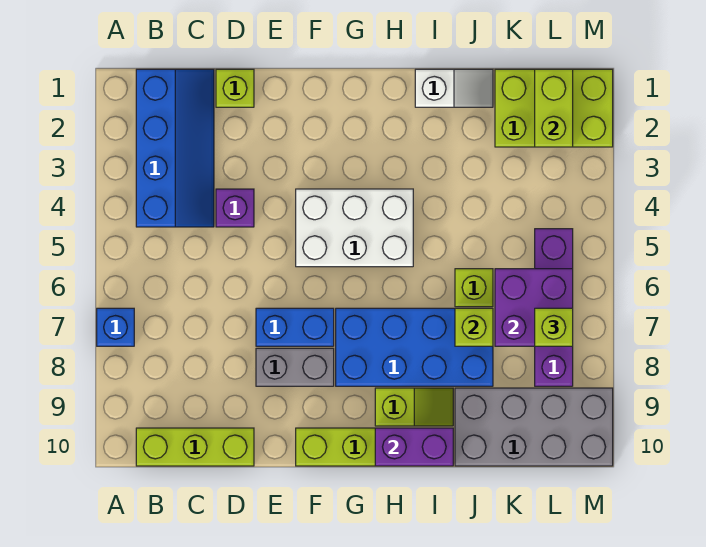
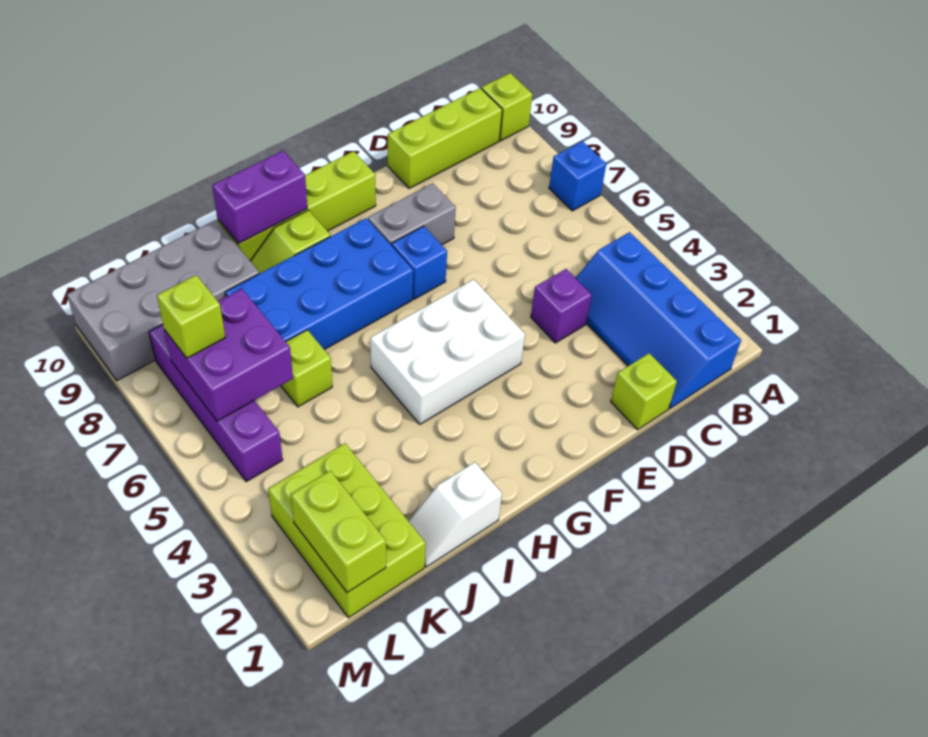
blue 1x2 brick [256,308,334,346] -> blue 1x1 brick [392,226,447,299]
lime 1x1 brick [455,308,493,346] -> lime 1x1 brick moved to [481,73,532,141]
lime 2x3 brick [495,69,613,147] -> lime 2x3 brick turned to [268,443,426,618]

